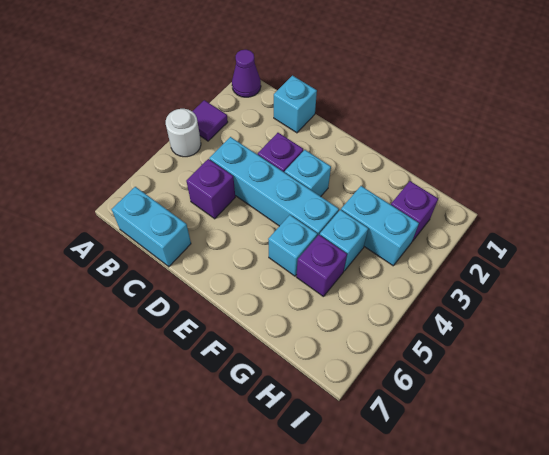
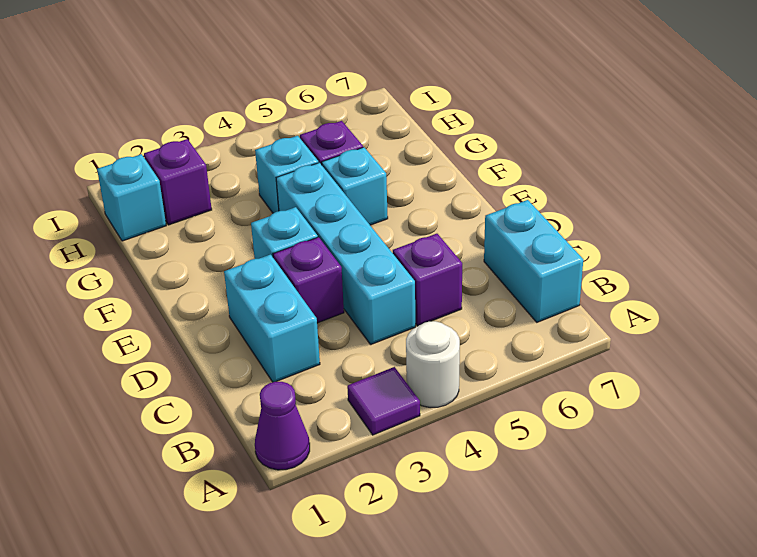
cyan 1x1 brick [274,76,317,133] -> cyan 1x1 brick moved to [97,154,166,241]
cyan 1x2 brick [341,186,419,266] -> cyan 1x2 brick moved to [224,255,320,382]

